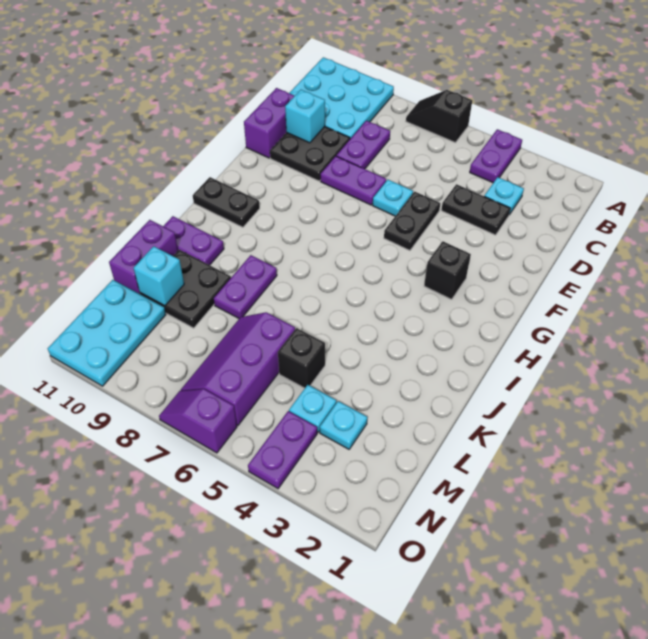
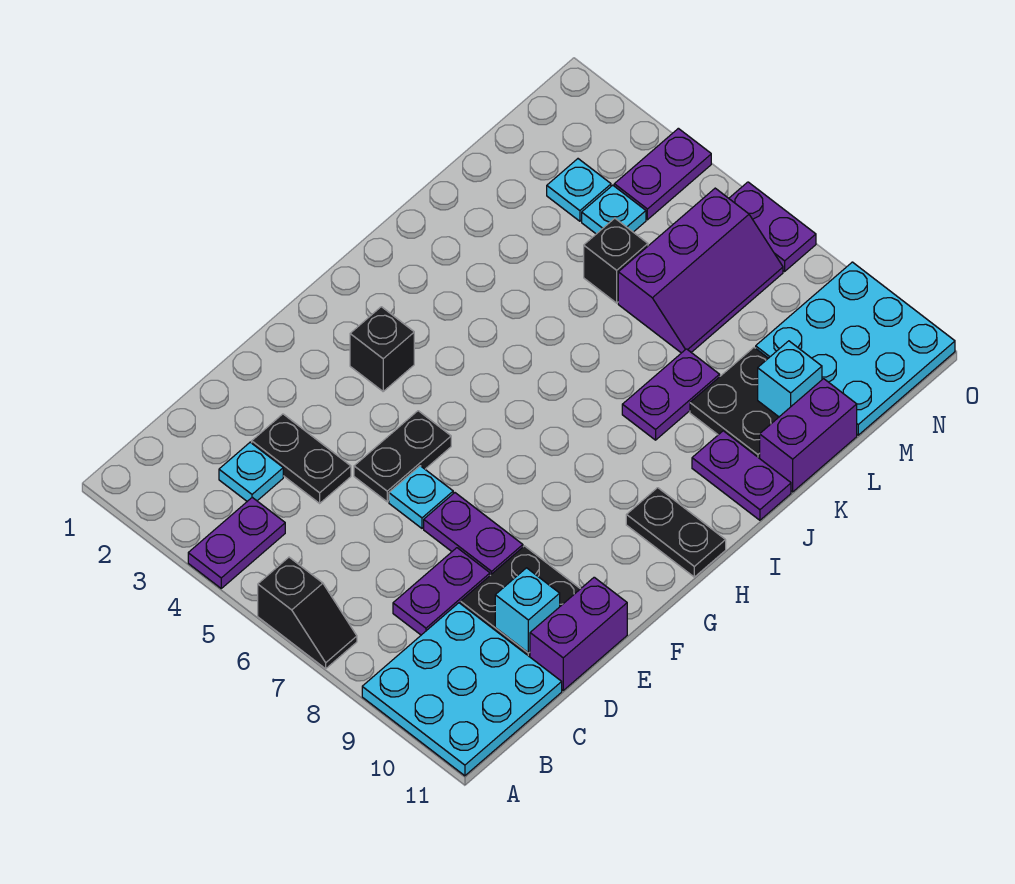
cyan 2x3 plate [48,280,166,386] -> cyan 3x3 plate [756,262,955,435]
purple 1x2 slope [159,389,237,453] -> purple 1x2 plate [729,182,816,271]

